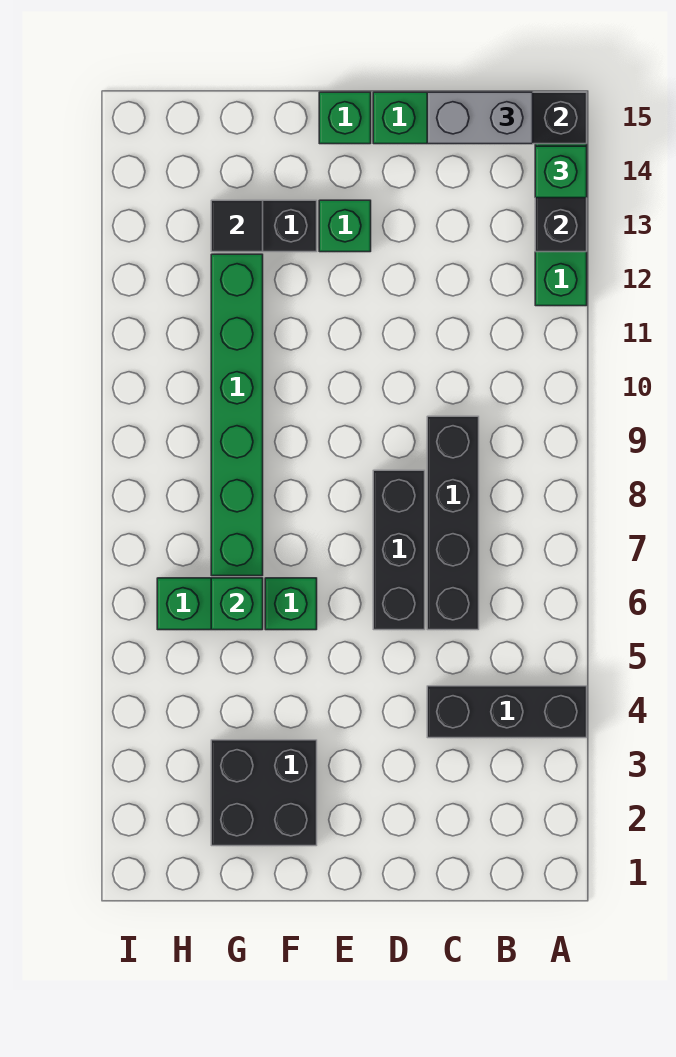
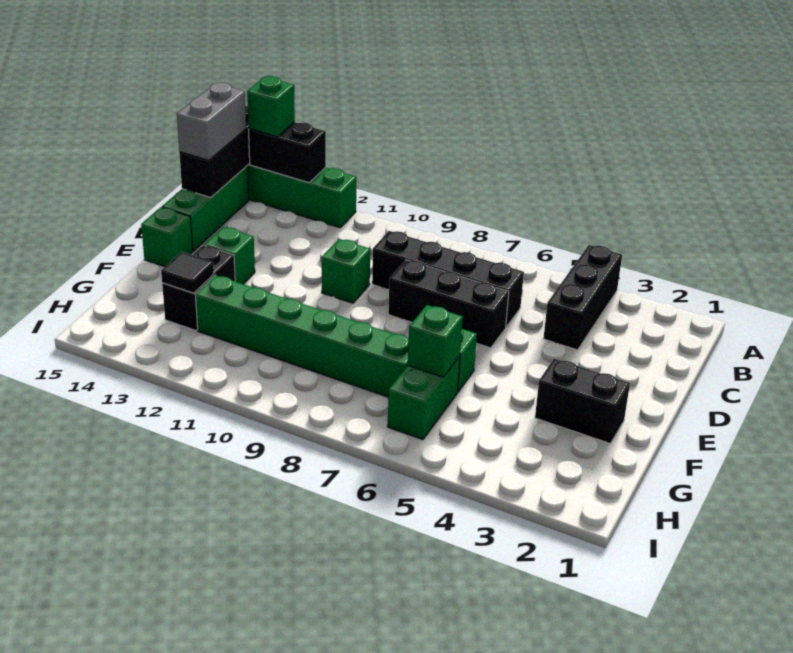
none -> green 1x1 brick [322,239,370,303]
black 2x2 brick [211,740,317,846] -> black 1x2 brick [535,359,630,444]

